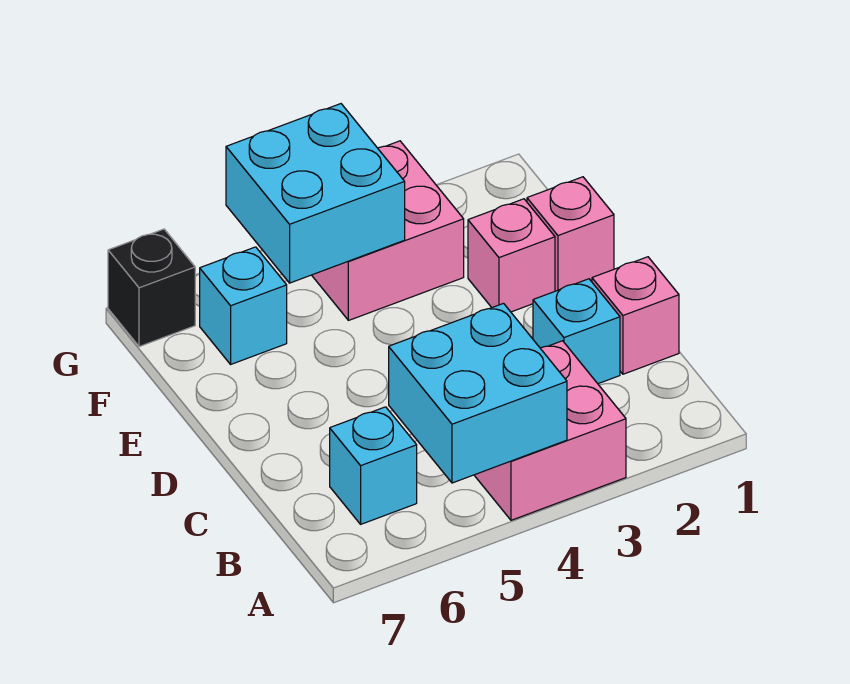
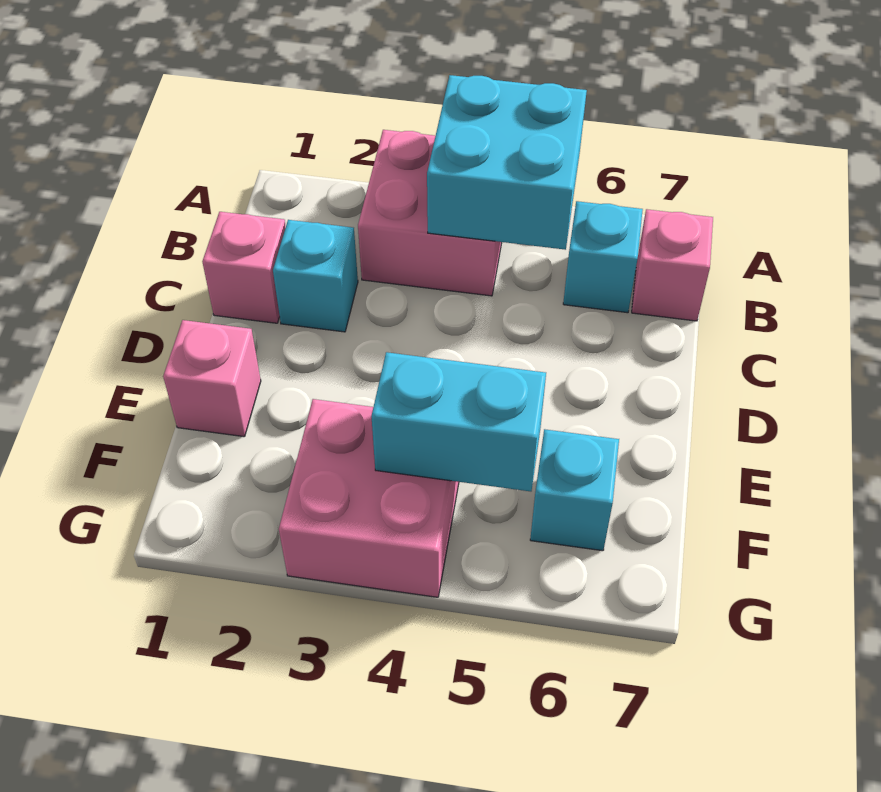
pink 1x1 brick [468,199,555,312] -> pink 1x1 brick moved to [632,209,713,321]
cyan 2x2 brick [226,104,405,283] -> cyan 1x2 brick [371,352,546,491]
black 1x1 brick [108,229,195,347] -> none

